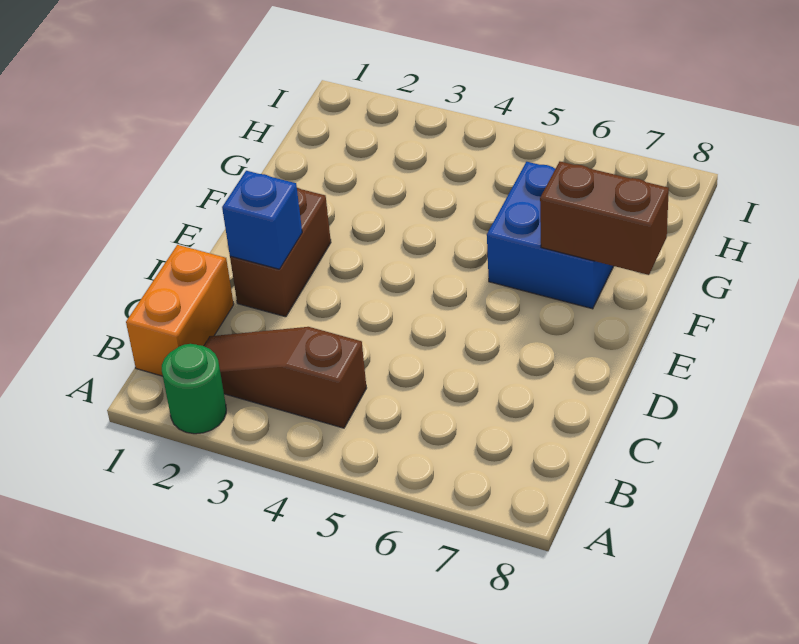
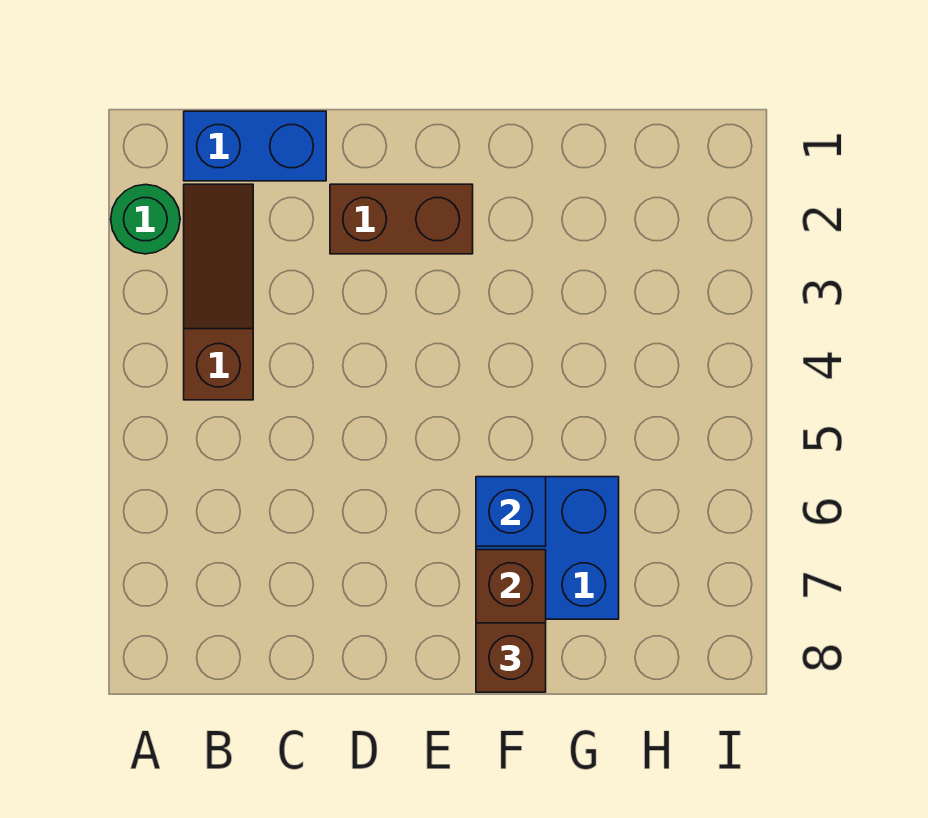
orange 1x2 brick [126,245,234,376] -> blue 1x2 brick [184,111,326,181]
blue 1x1 brick [222,171,302,269] -> blue 1x1 brick moved to [476,477,546,546]
none -> brown 1x1 brick [476,623,546,692]

